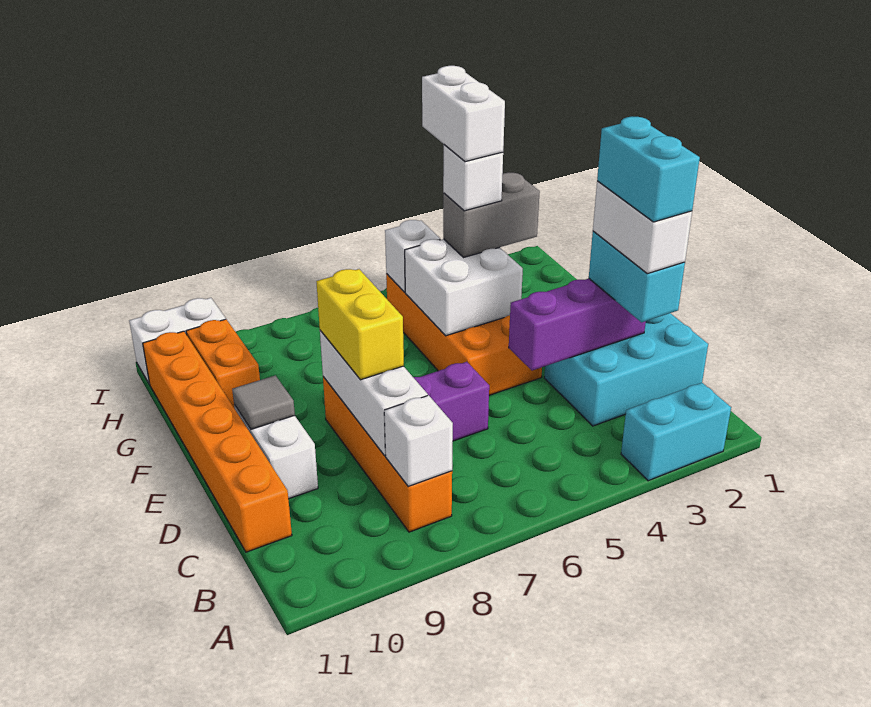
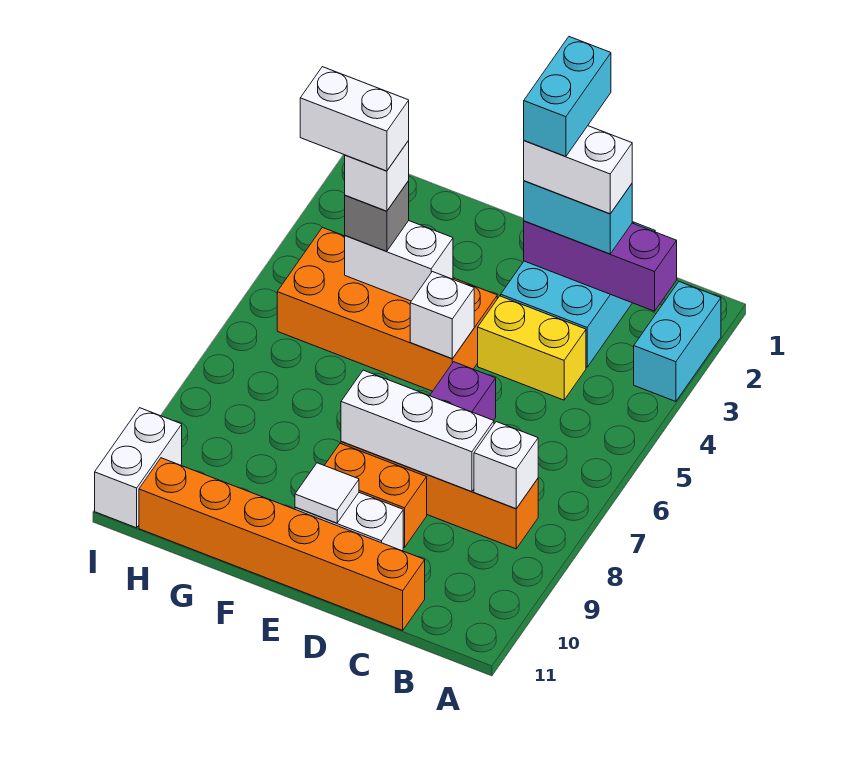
cyan 1x2 brick [597,117,700,222] -> cyan 1x2 brick turned to [524,37,611,156]
purple 1x3 brick [509,279,646,370] -> purple 1x3 brick turned to [524,221,677,311]
yellow 1x2 brick [316,269,404,380] -> yellow 1x2 brick moved to [478,296,586,400]
grey 1x1 tile [232,375,295,429] -> white 1x1 tile [295,463,359,523]
white 2x2 brick [405,239,523,336] -> white 1x2 brick [345,221,453,301]
grey 1x2 brick [443,172,540,258] -> grey 1x1 brick [345,181,409,251]
orange 1x2 brick [186,319,260,409] -> orange 1x2 brick moved to [324,443,427,548]
white 1x1 brick [385,220,440,292] -> white 1x1 brick moved to [410,272,474,359]

